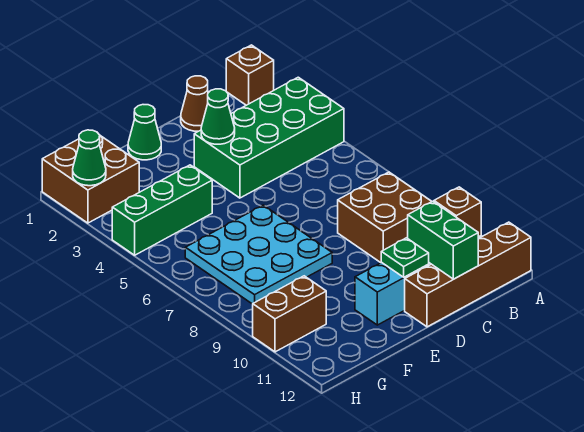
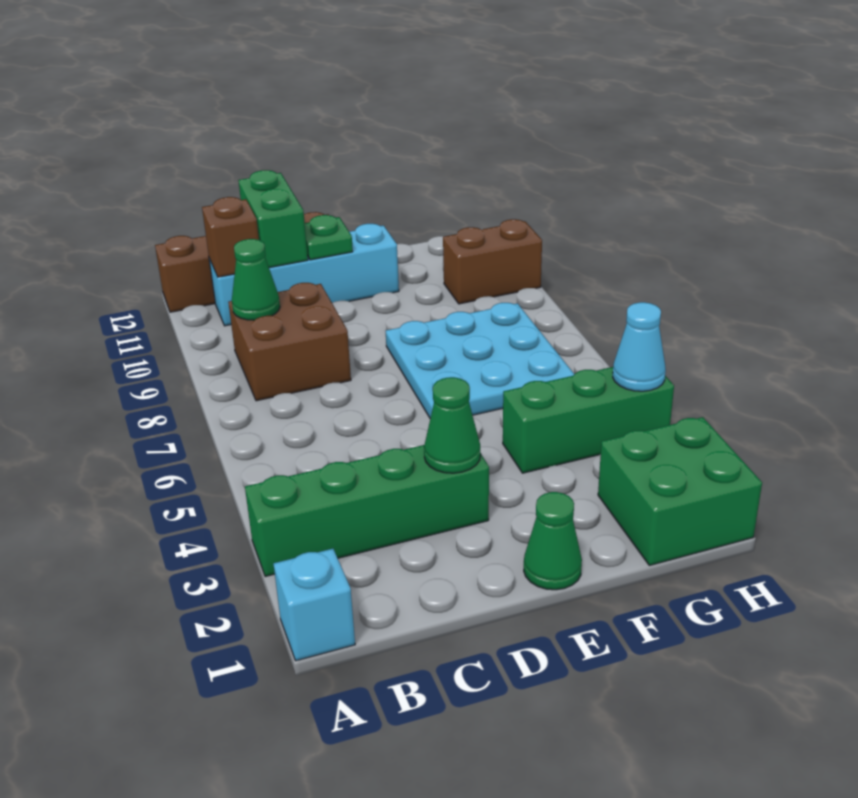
brown 1x1 brick [226,45,274,105] -> cyan 1x1 brick [274,549,355,661]
green 2x4 brick [194,77,344,198] -> green 1x4 brick [245,445,489,577]
brown 1x1 cone [181,76,208,131] -> none
brown 2x2 brick [42,136,139,223] -> green 2x2 brick [598,417,762,565]
green 1x1 cone [73,130,106,186] -> green 1x1 cone moved to [232,239,280,320]
none -> cyan 1x1 cone [613,302,666,391]

